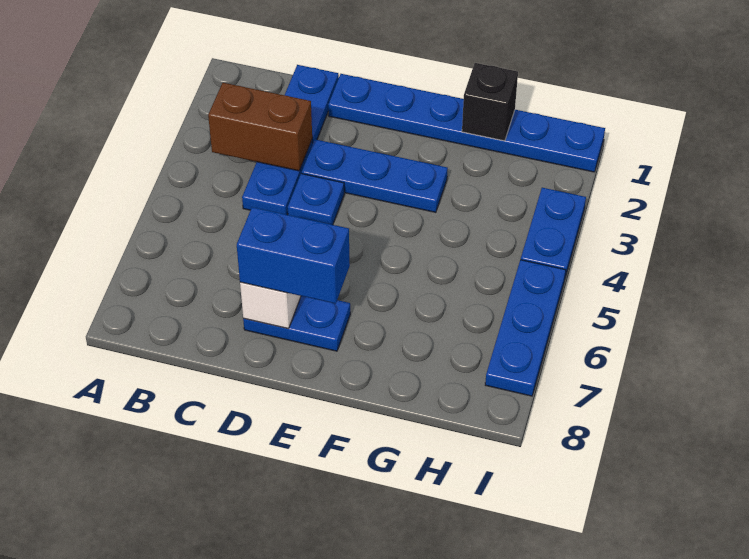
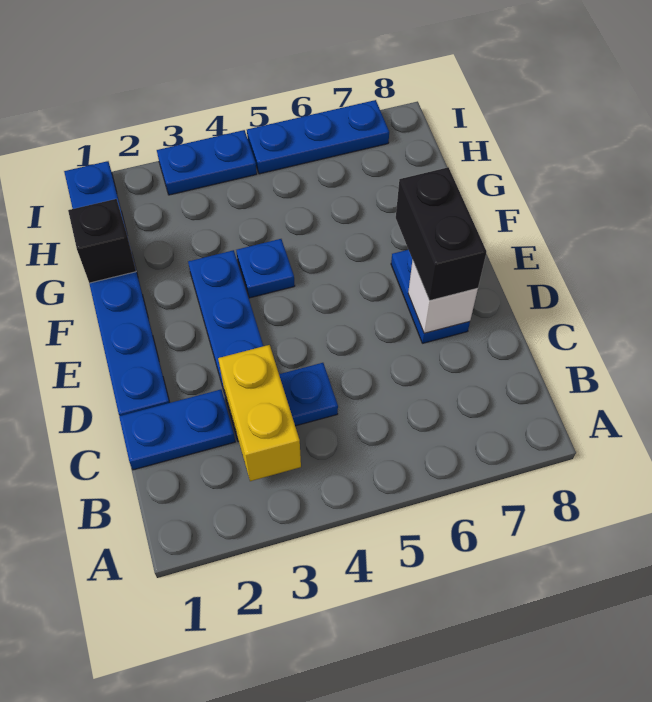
brown 1x2 brick [208,83,312,171] -> yellow 1x2 brick [218,345,301,481]
blue 1x1 plate [288,174,344,225] -> blue 1x1 plate moved to [236,239,295,298]
blue 1x2 brick [237,207,350,304] -> black 1x2 brick [396,167,486,301]

